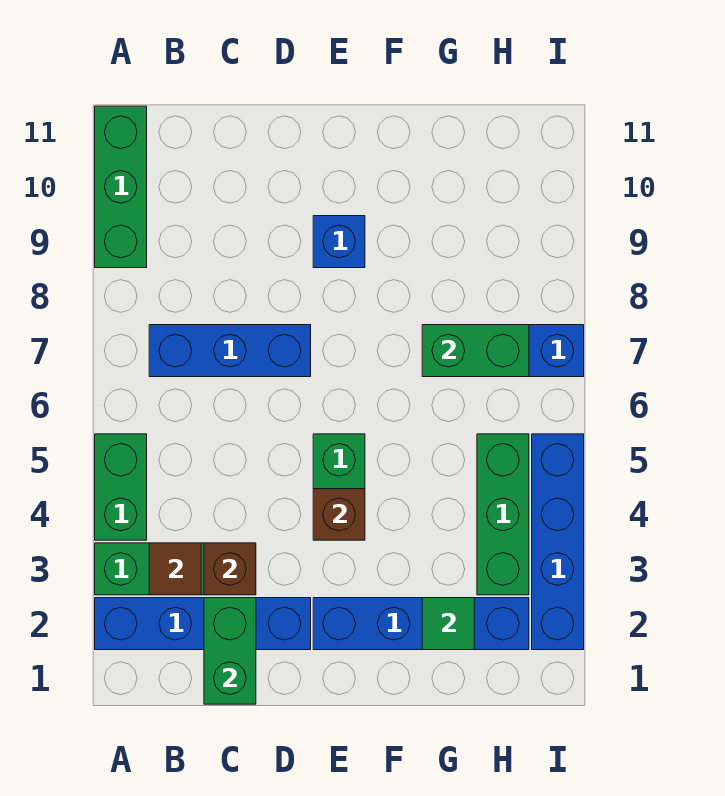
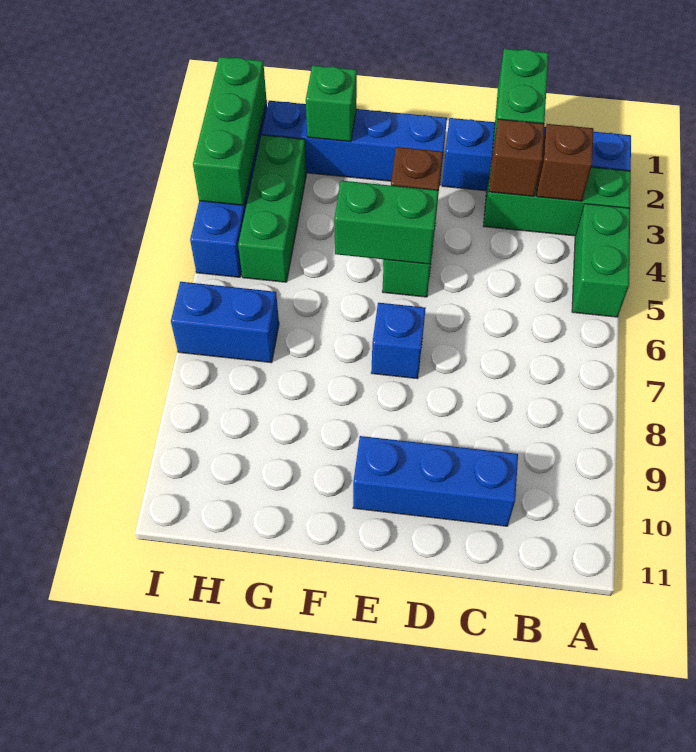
green 1x3 brick [95,106,147,268] -> green 1x3 brick moved to [193,57,266,205]
brown 1x1 tile [149,543,201,595] -> brown 1x1 brick [537,124,593,201]
blue 1x3 brick [149,325,311,377] -> blue 1x3 brick moved to [353,436,518,526]
blue 1x1 brick [313,216,365,268] -> blue 1x1 brick moved to [371,303,426,379]
green 1x1 tile [422,598,474,650] -> green 1x1 brick [306,66,357,142]
green 1x2 brick [422,325,529,377] -> green 1x2 brick moved to [334,181,439,264]

